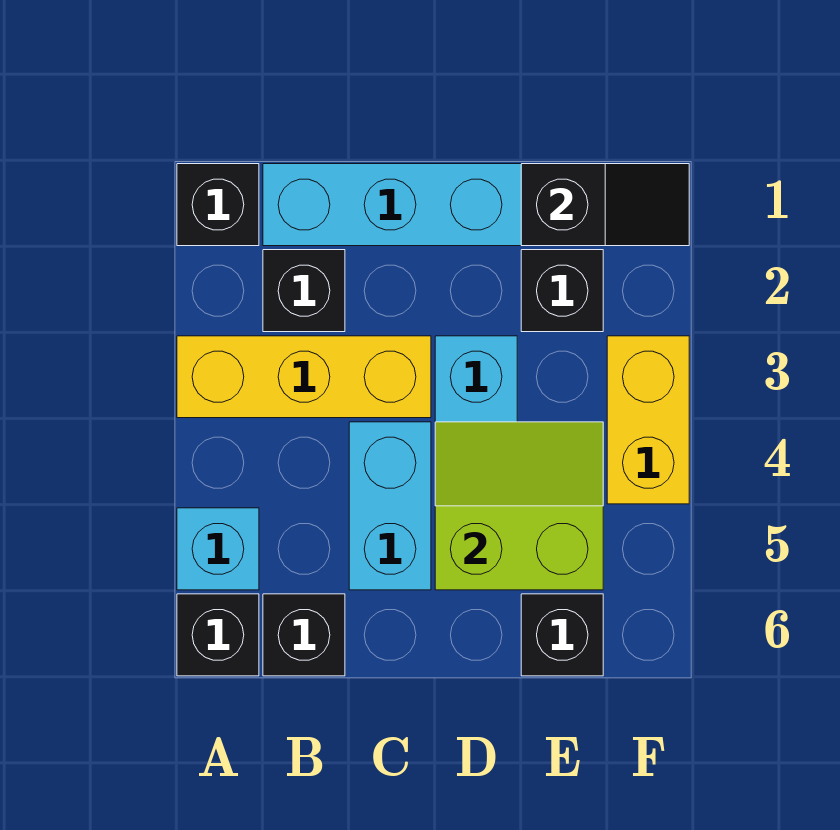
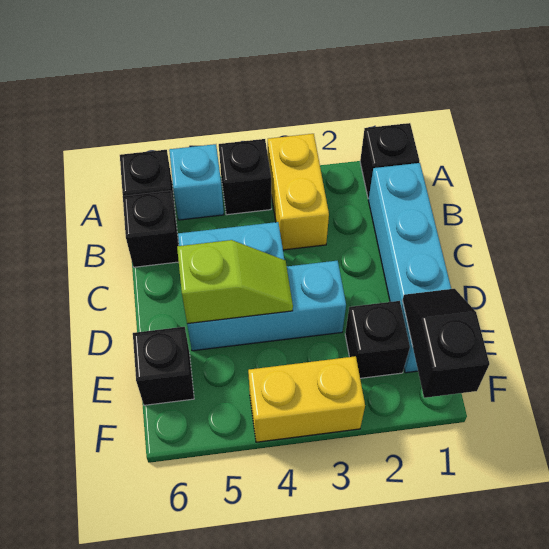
yellow 1x3 brick [177,336,431,418] -> yellow 1x2 brick [268,134,329,250]
black 1x1 brick [263,250,345,332] -> black 1x1 brick moved to [219,139,271,215]
lime 2x2 slope [435,422,603,590] -> lime 1x2 slope [177,240,293,324]
black 1x2 slope [521,164,689,246] -> black 1x2 slope turned to [403,289,489,398]

